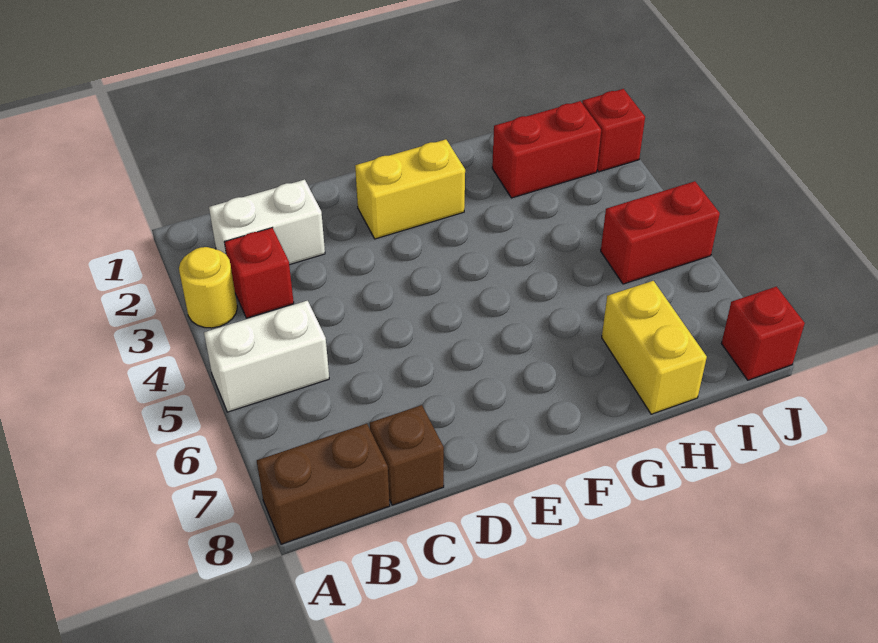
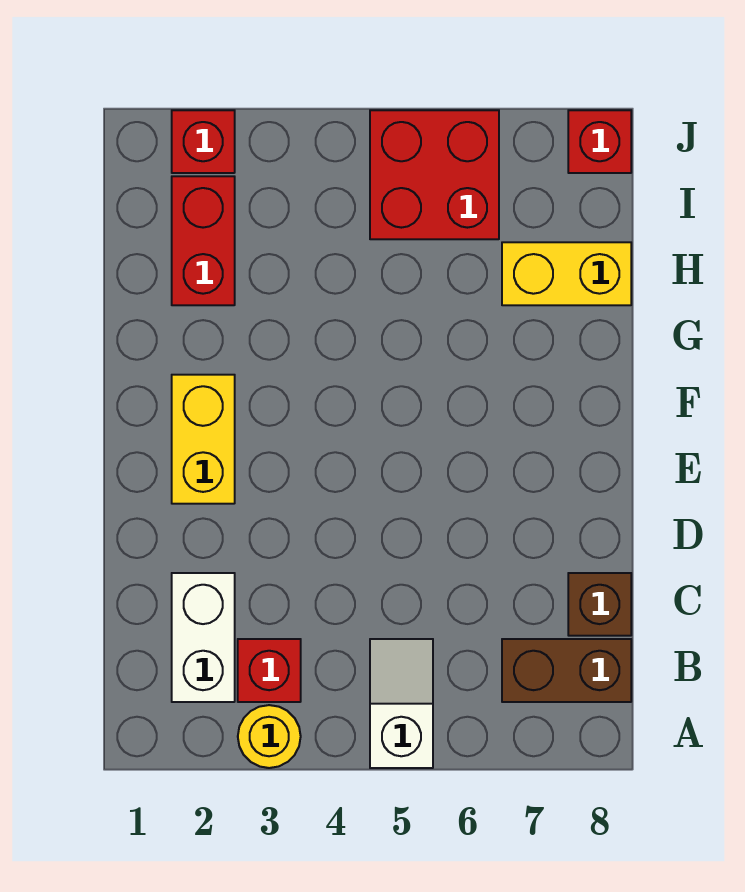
white 1x2 brick [204,301,329,412] -> white 1x2 slope [370,639,433,768]
brown 1x2 brick [257,424,390,544] -> brown 1x2 brick turned to [502,639,631,702]
red 1x2 brick [601,181,720,284] -> red 2x2 brick [370,110,499,239]

